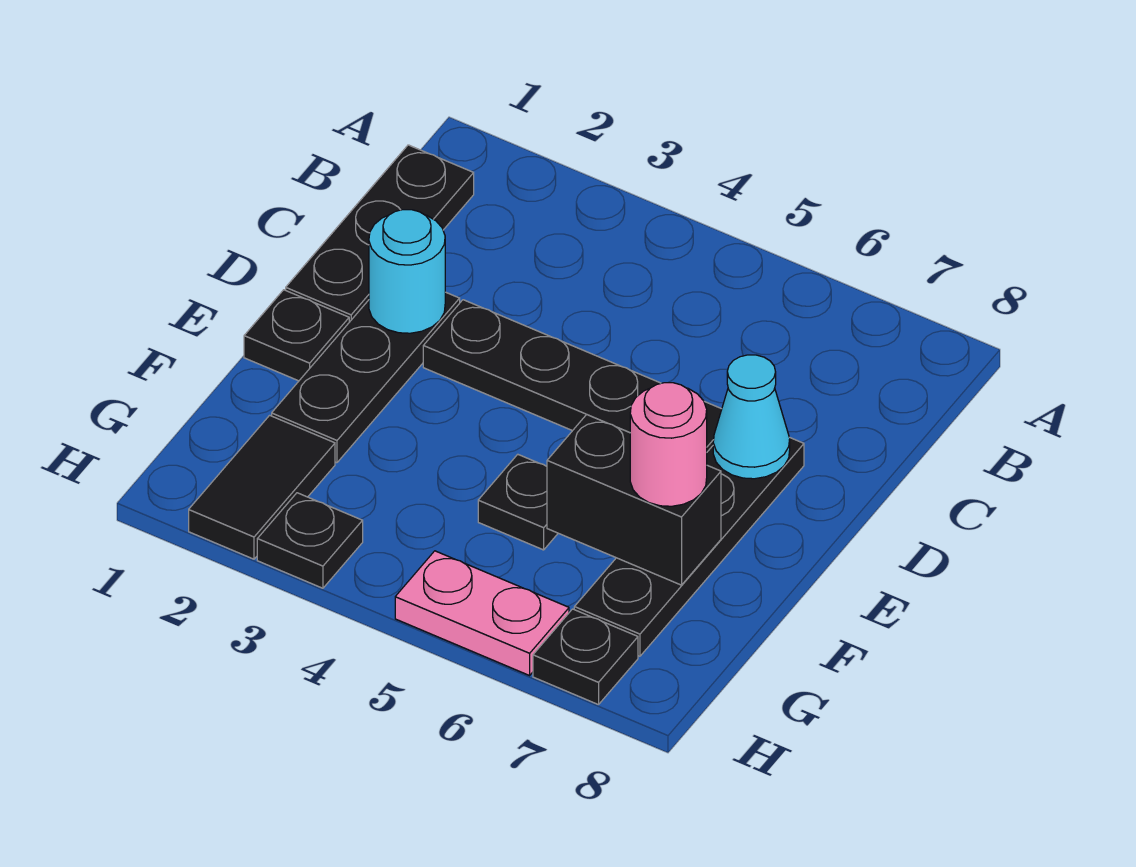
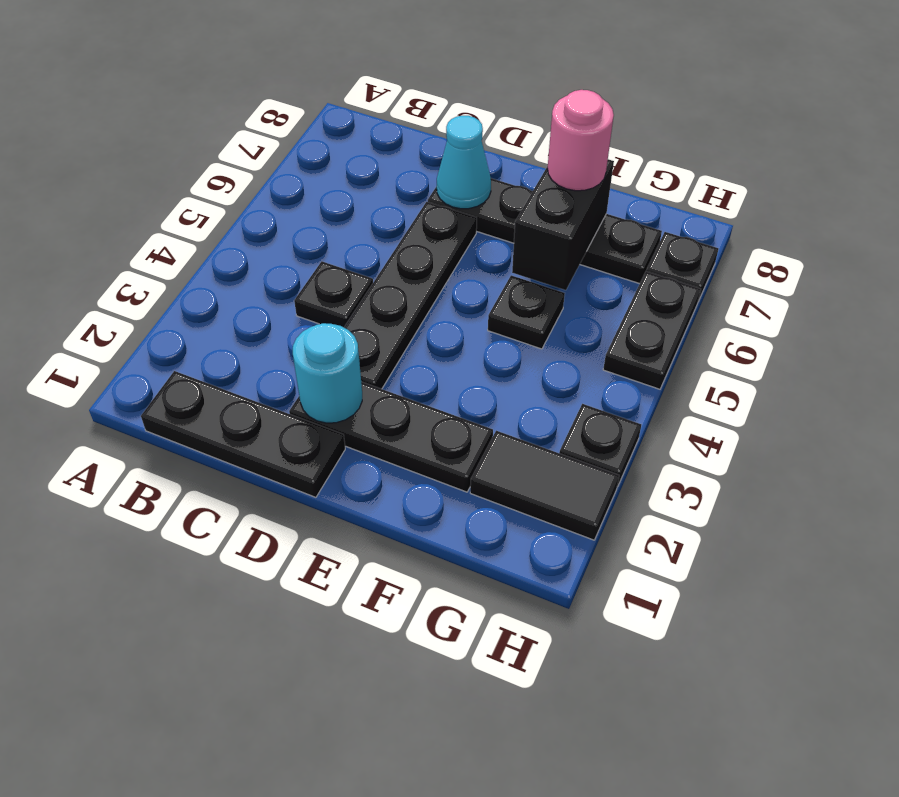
black 1x1 plate [244,290,349,381] -> black 1x1 plate moved to [294,261,373,327]
pink 1x2 plate [395,551,569,675] -> black 1x2 plate [603,271,701,389]

